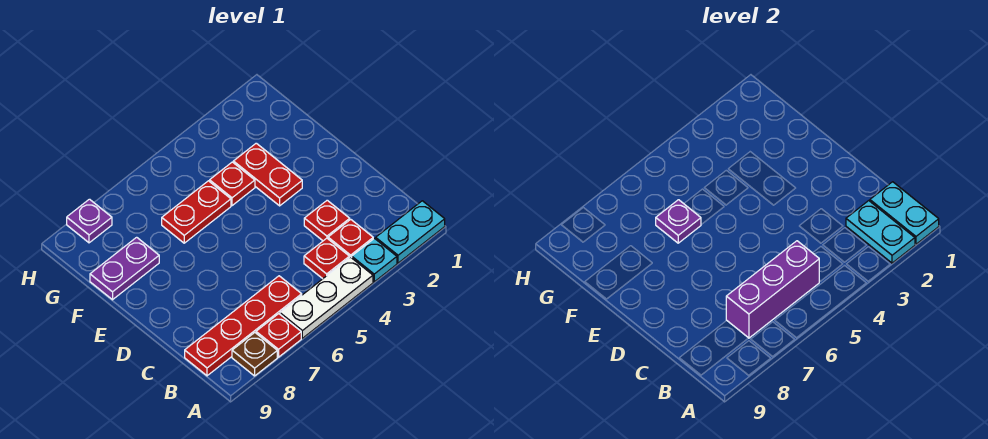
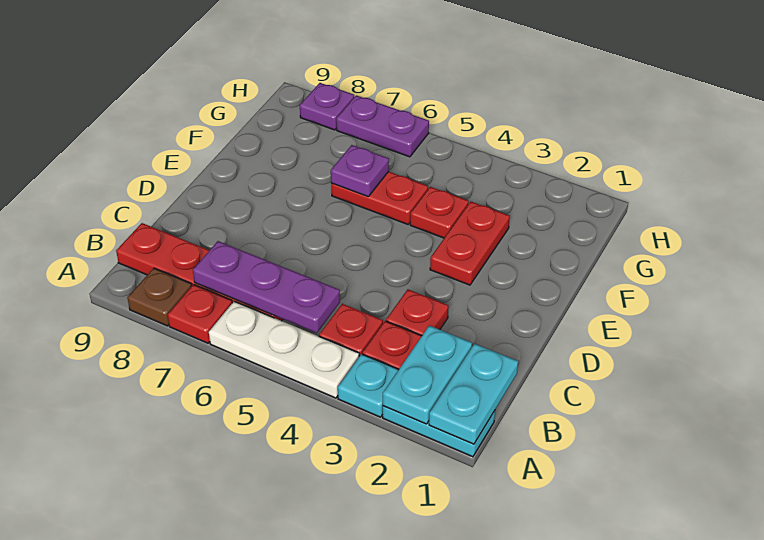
purple 1x3 brick [726,241,819,338] -> purple 1x3 plate [193,241,340,333]
purple 1x2 plate [90,237,159,300] -> purple 1x2 plate moved to [336,95,429,157]

